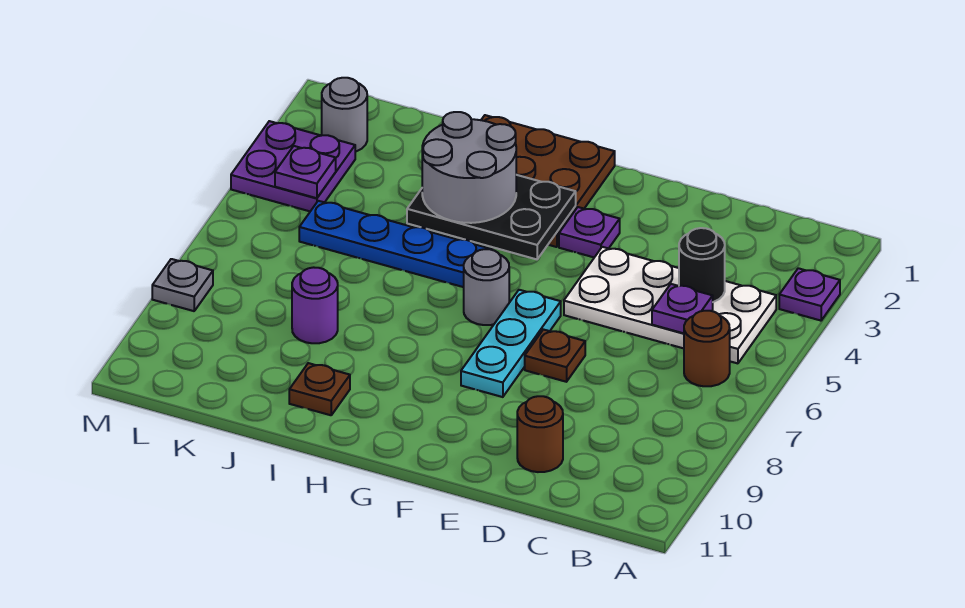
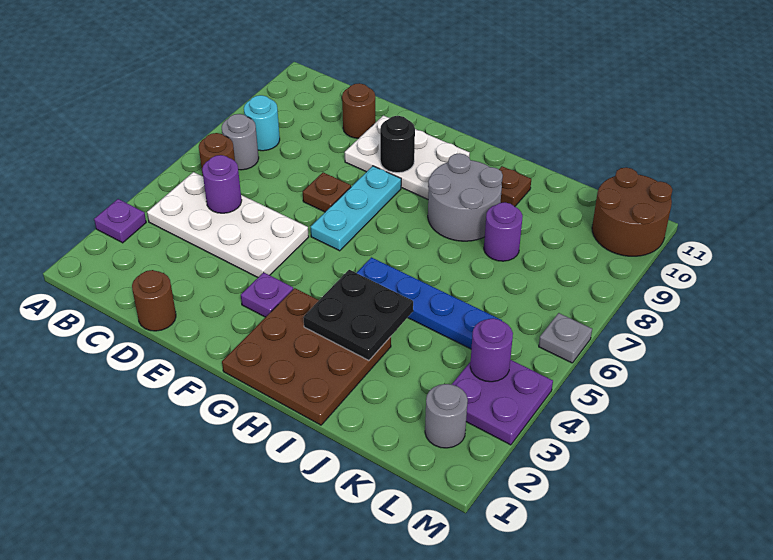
none -> cyan 1x1 round brick [244,95,280,151]
black 1x1 round brick [679,228,725,302] -> black 1x1 round brick moved to [380,116,415,173]
purple 1x1 plate [652,284,713,333] -> purple 1x1 round brick [202,155,242,213]
none -> brown 1x1 round brick [132,270,176,331]
none -> white 2x3 plate [345,115,470,199]
black 2x3 plate [407,175,576,259] -> black 2x2 plate [303,270,413,360]
grey 1x1 round brick [464,249,509,325] -> grey 1x1 round brick moved to [222,114,259,170]
grey 2x2 round brick [422,112,516,223] -> grey 2x2 round brick moved to [428,153,503,241]
purple 1x1 plate [275,146,336,198] -> purple 1x1 round brick [470,318,513,382]
none -> brown 2x2 round brick [592,167,673,256]
grey 1x1 plate [152,259,213,311] -> grey 1x1 plate moved to [539,313,592,363]

